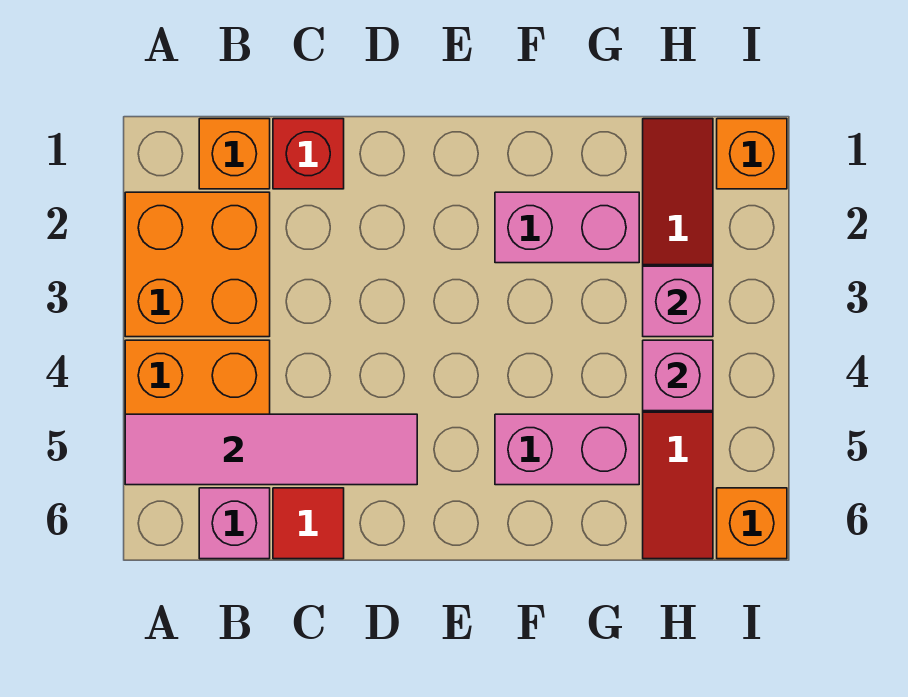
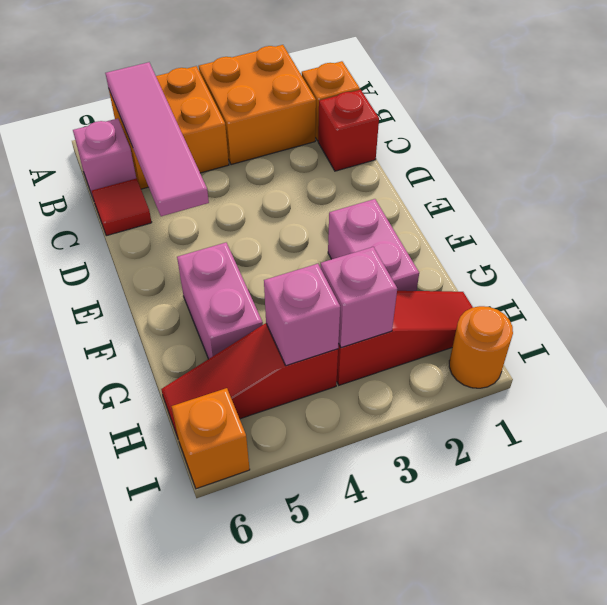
orange 1x1 brick [717,119,787,189] -> orange 1x1 round brick [449,306,513,388]

